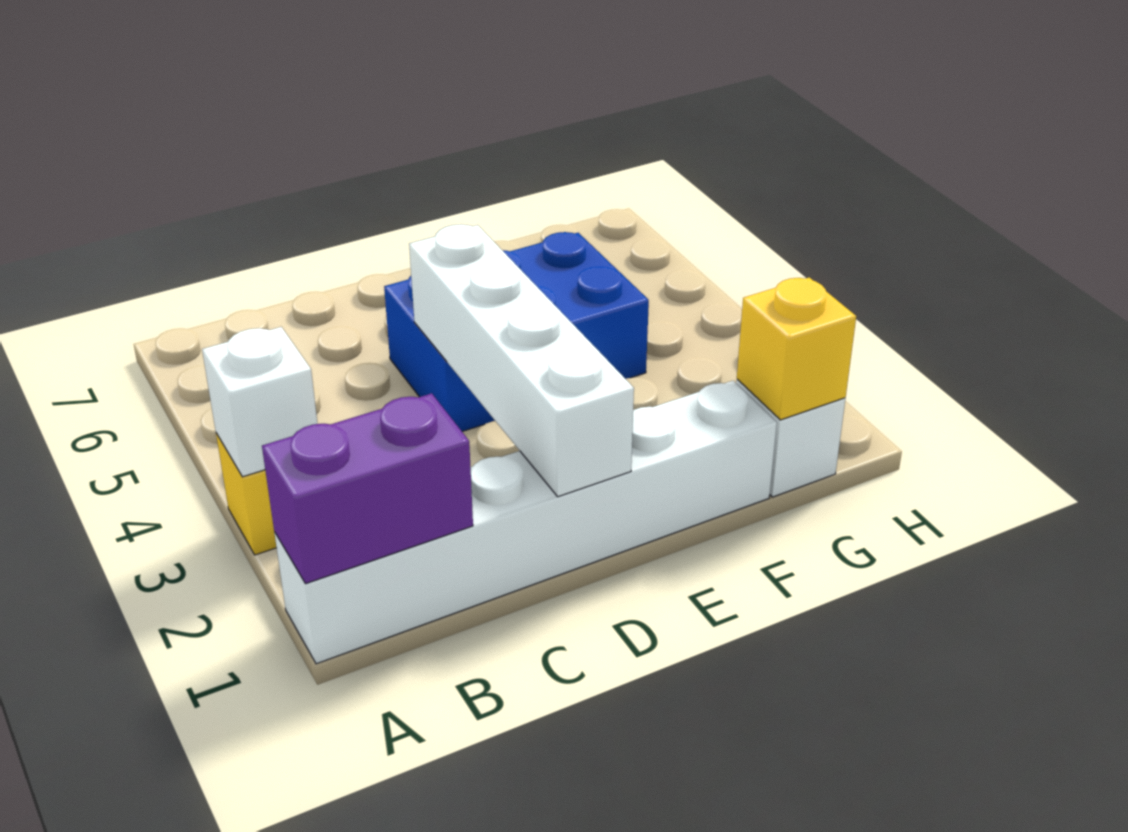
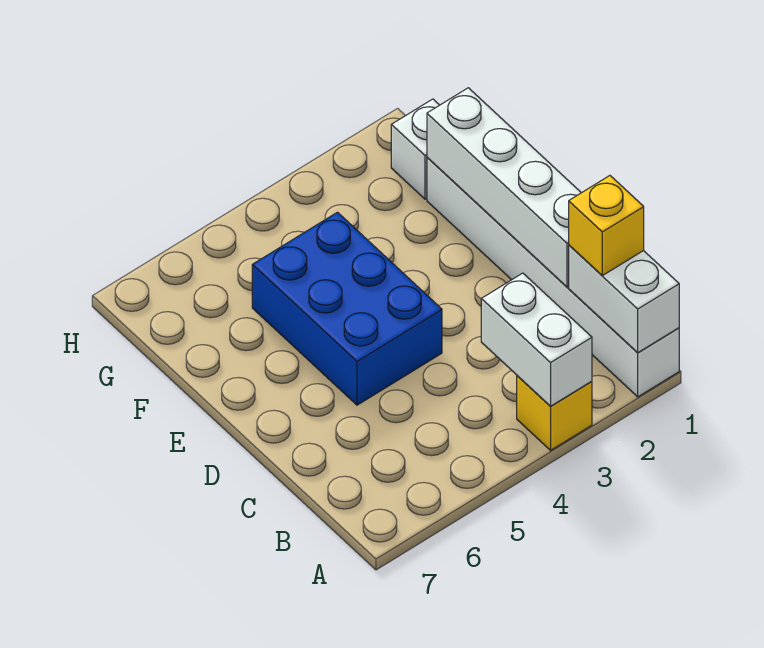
purple 1x2 brick [262,393,473,584] -> white 1x2 brick [569,245,679,353]
white 1x1 brick [202,327,318,477] -> white 1x2 brick [481,273,592,406]
white 1x4 brick [409,224,634,497] -> white 1x4 brick turned to [427,88,581,287]
yellow 1x1 brick [737,277,856,420] -> yellow 1x1 brick moved to [569,176,644,276]

